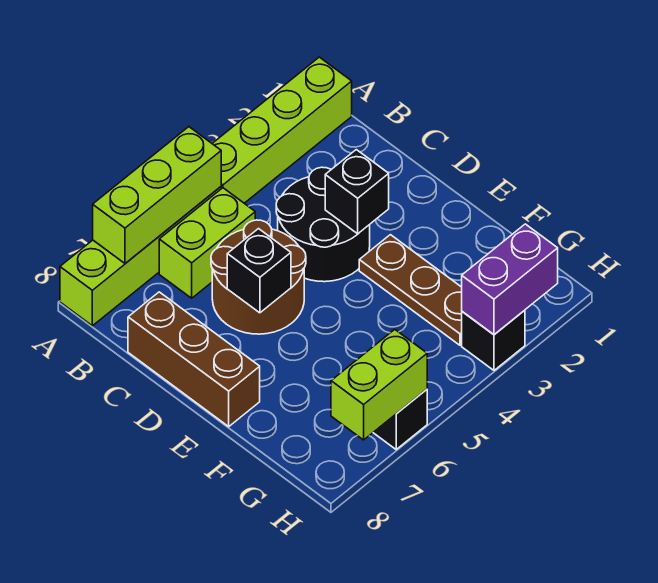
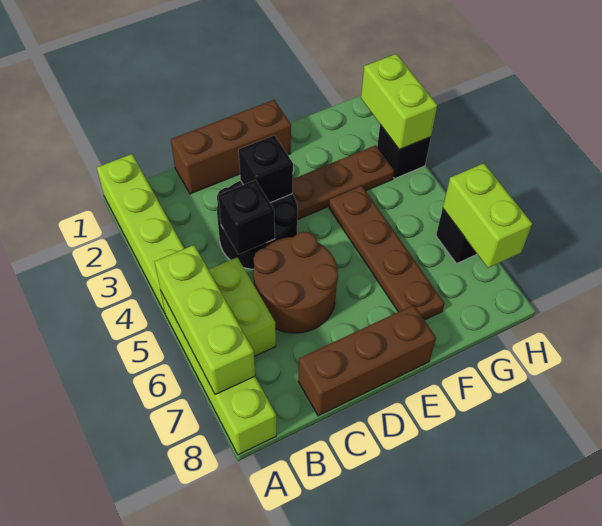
none -> brown 1x3 brick [171,100,291,194]
black 1x1 brick [227,229,291,313] -> black 1x1 brick moved to [218,180,275,254]
none -> brown 1x4 plate [329,186,445,320]
purple 1x2 brick [462,224,558,335] -> lime 1x2 brick [361,54,437,150]

